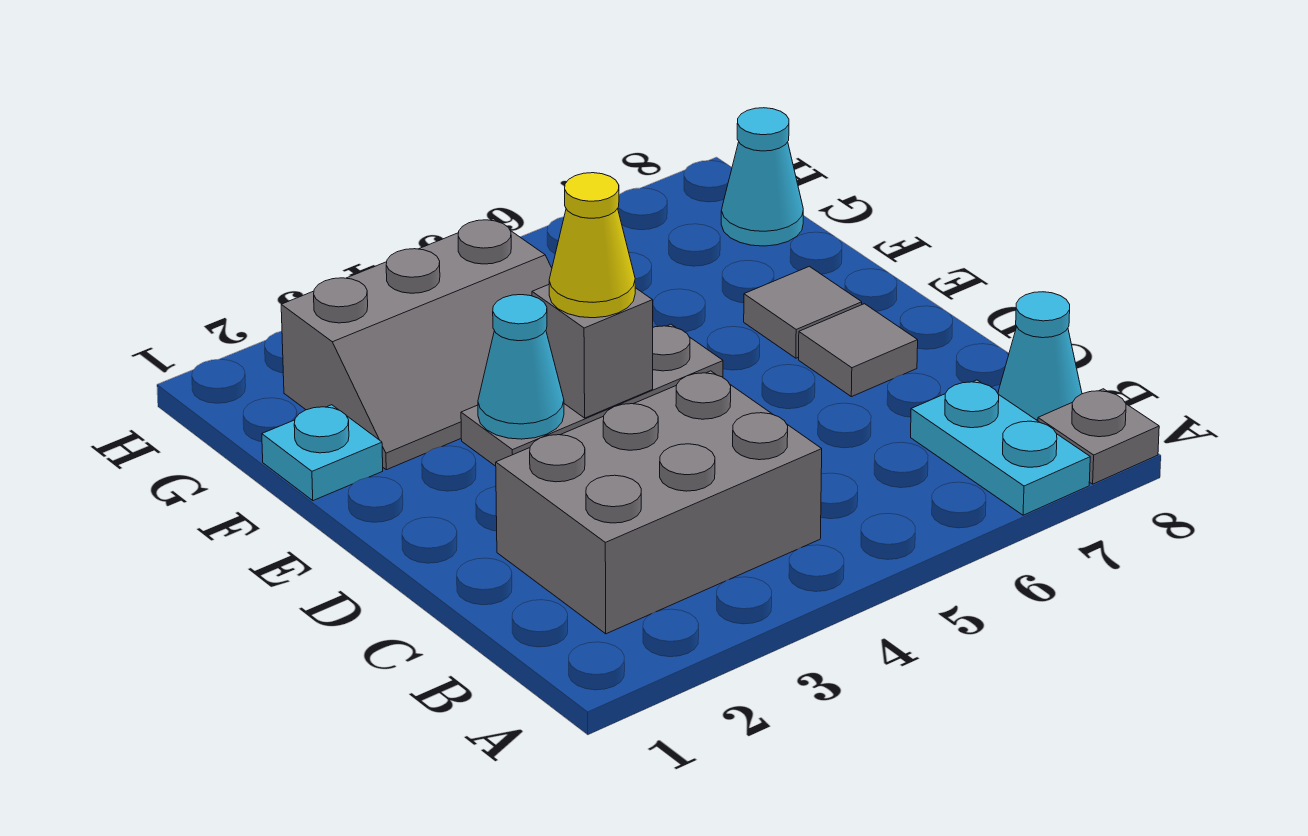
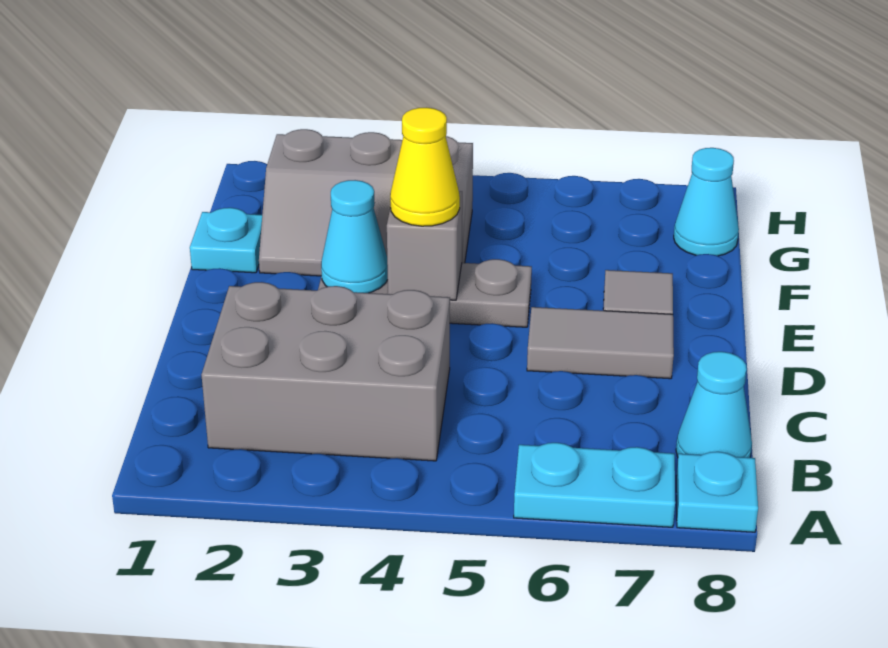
cyan 1x2 plate [911,380,1090,515] -> cyan 1x2 plate turned to [514,443,675,527]
grey 1x1 plate [1038,389,1159,484] -> cyan 1x1 plate [676,452,758,532]
grey 1x1 tile [799,304,918,397] -> grey 1x2 tile [527,307,674,379]

